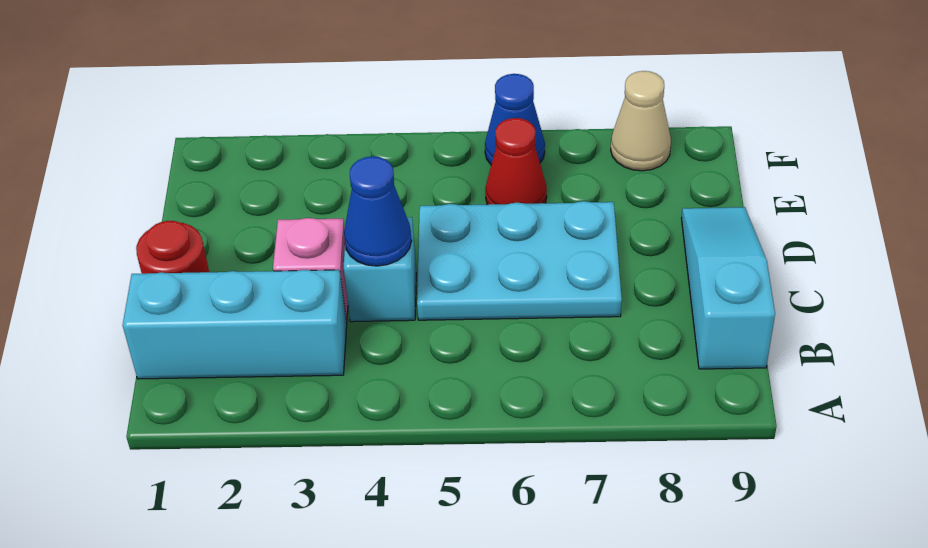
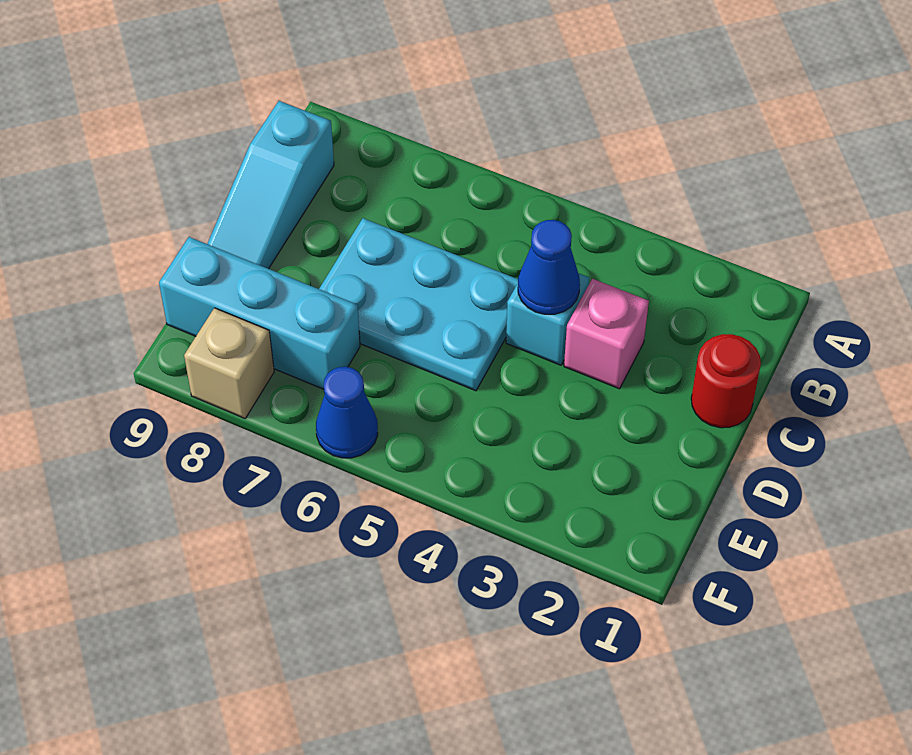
cyan 1x3 brick [123,270,347,379] -> cyan 1x3 brick moved to [159,237,360,389]
red 1x1 cone [485,118,547,205] -> none
tan 1x1 cone [611,71,671,171] -> tan 1x1 brick [184,308,274,418]

